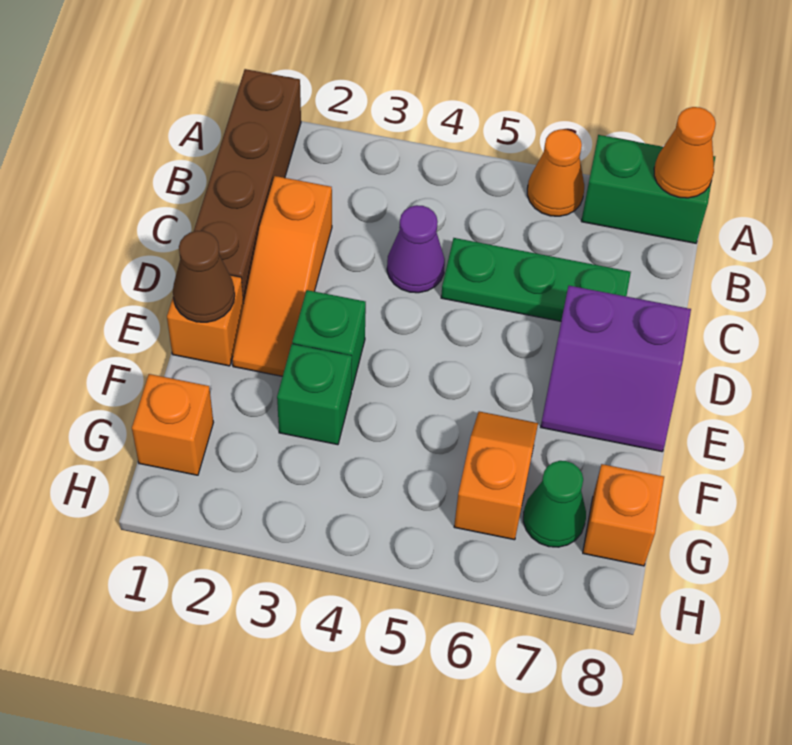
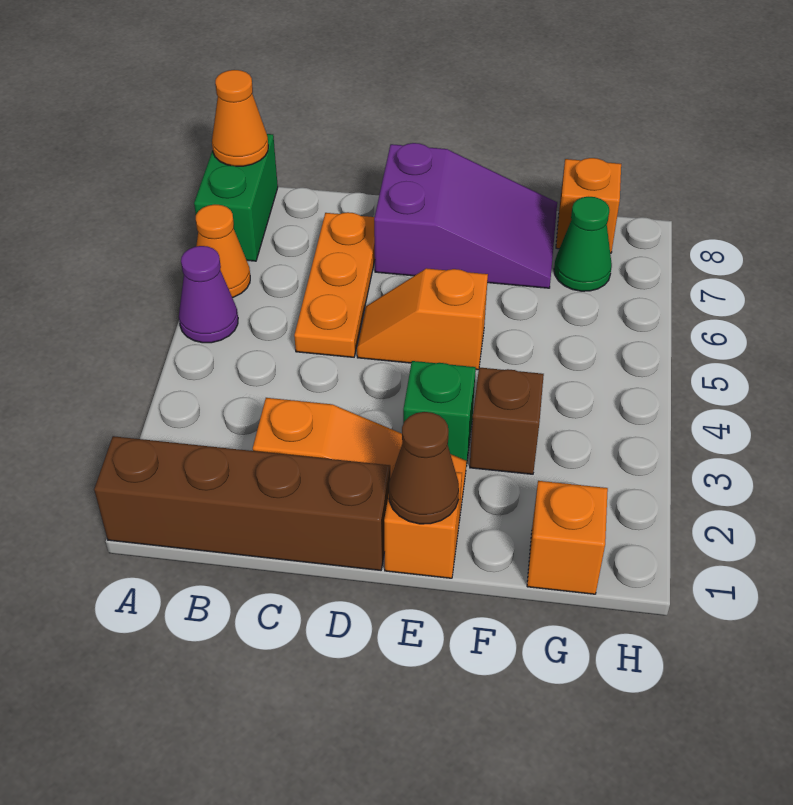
purple 1x1 cone [387,205,445,293] -> purple 1x1 cone moved to [179,246,238,343]
green 1x3 plate [441,238,631,321] -> orange 1x3 plate [294,212,375,357]
purple 2x2 slope [541,286,691,452] -> purple 2x3 slope [374,143,557,288]
green 1x1 brick [277,344,352,445] -> brown 1x1 brick [470,367,544,474]
orange 1x2 slope [454,411,538,540] -> orange 1x2 slope moved to [357,268,488,370]

